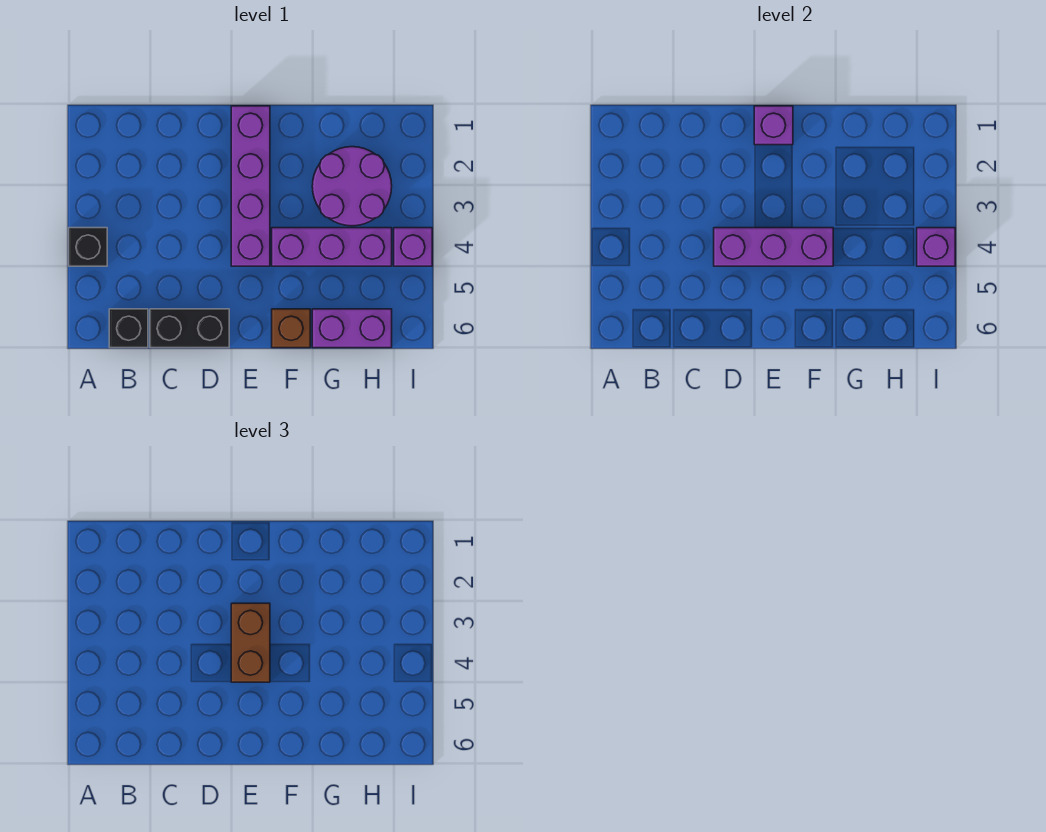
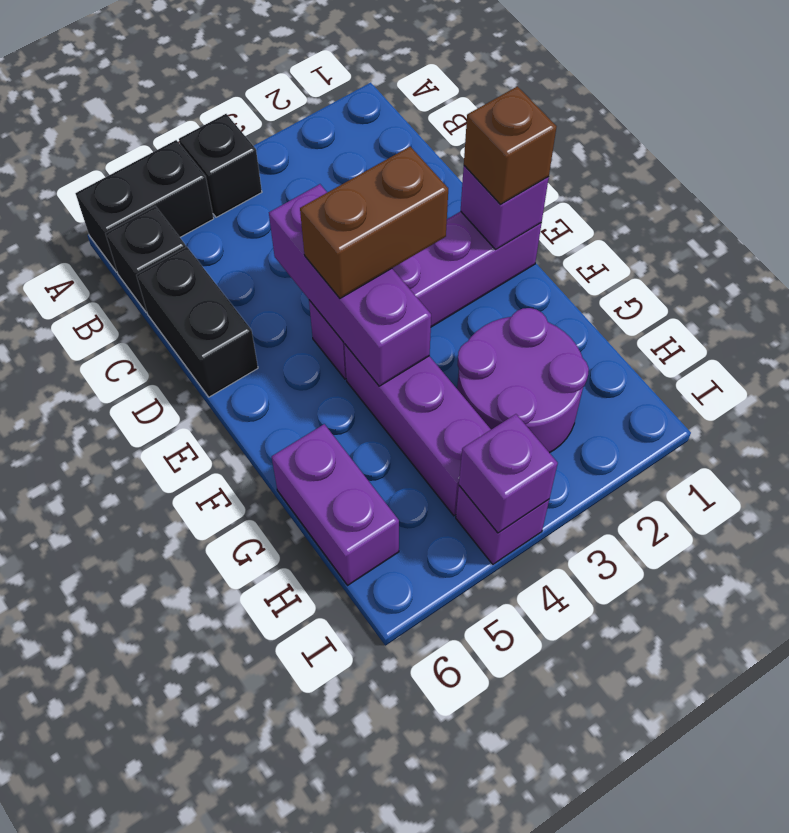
none -> black 1x2 brick [76,140,214,272]
brown 1x1 brick [272,309,310,348] -> brown 1x1 brick moved to [464,86,557,204]

